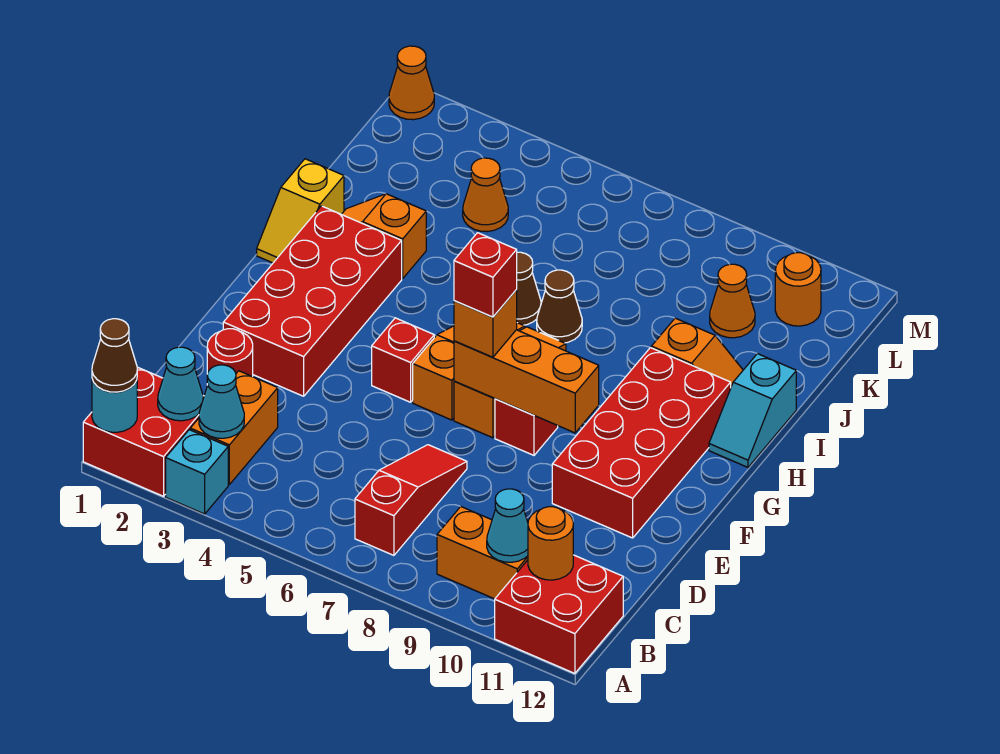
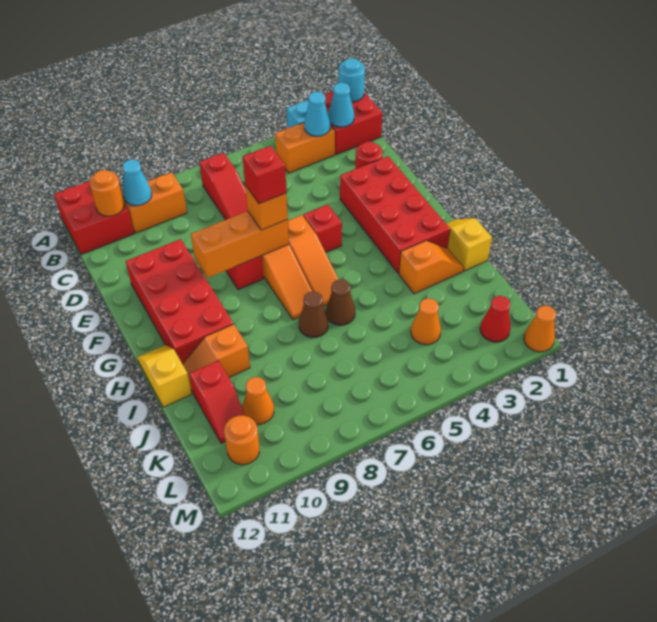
brown 1x1 cone [92,319,137,392] -> none
orange 1x2 brick [190,371,278,484] -> orange 1x2 brick turned to [275,123,335,173]
cyan 1x2 slope [709,354,796,467] -> yellow 1x2 slope [137,345,191,407]
none -> red 1x2 slope [190,361,245,444]
none -> red 1x1 cone [480,296,511,342]

